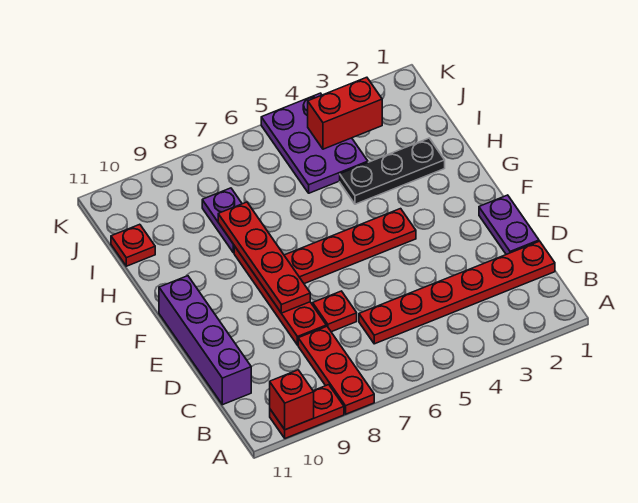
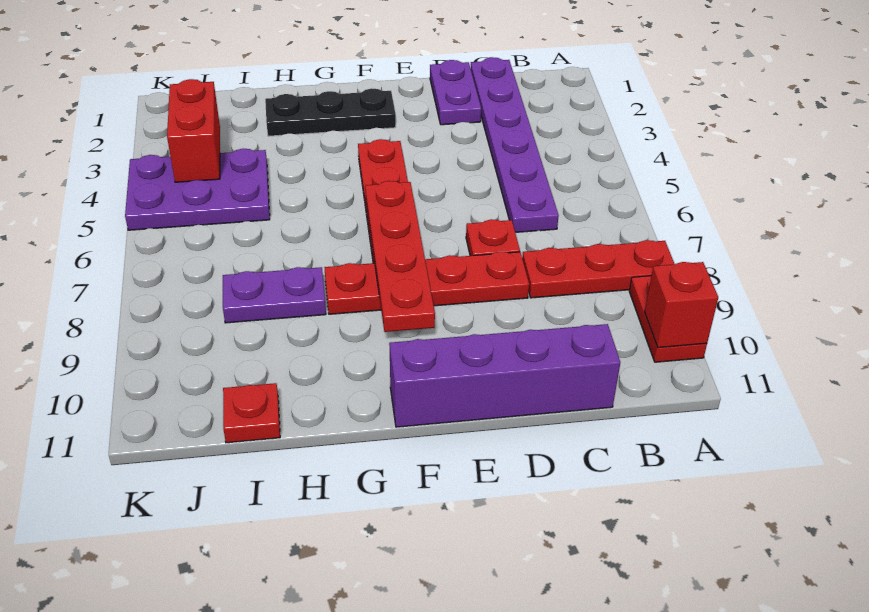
red 1x6 plate [359,241,555,344] -> purple 1x6 plate [471,57,559,232]
purple 1x2 plate [479,195,539,254] -> purple 1x2 plate turned to [430,60,481,125]
red 1x4 plate [218,202,310,313] -> red 1x4 plate turned to [365,181,435,332]
black 1x3 plate [340,138,445,204] -> black 1x3 plate turned to [265,88,396,136]

